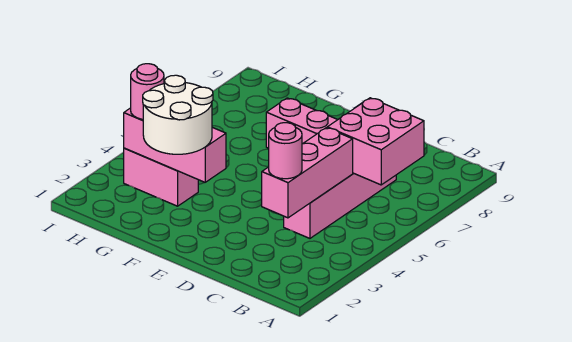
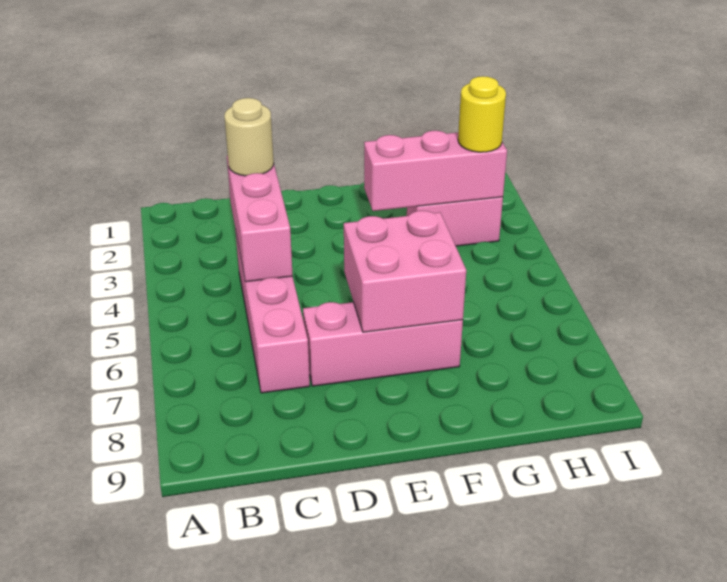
pink 2x2 brick [327,98,424,185] -> pink 2x2 brick moved to [344,211,466,332]
pink 1x1 round brick [269,123,302,179] -> tan 1x1 round brick [224,98,274,176]
white 2x2 round brick [143,75,213,154] -> none
pink 1x1 round brick [131,64,164,119] -> yellow 1x1 round brick [458,76,506,152]

